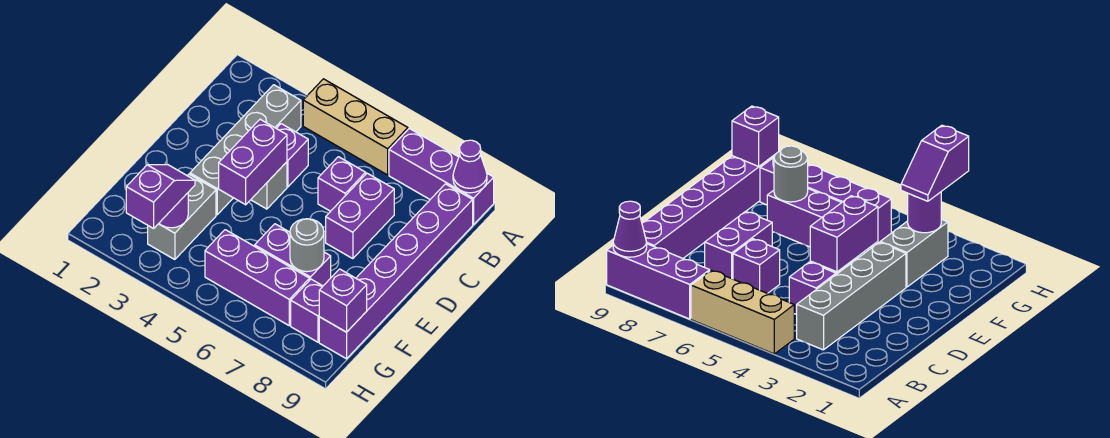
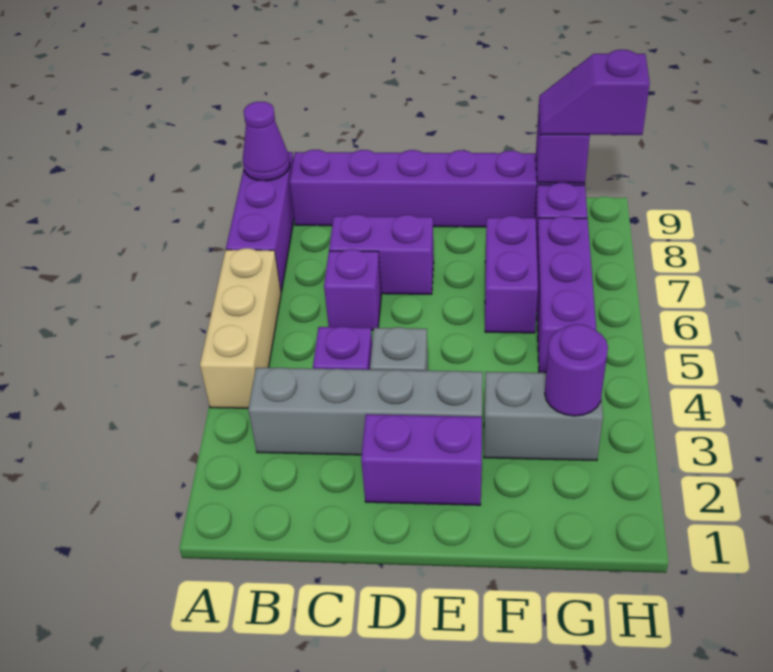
purple 1x2 brick [219,119,287,205] -> purple 1x2 brick moved to [361,414,482,505]
grey 1x1 round brick [290,219,324,272] -> none
purple 1x2 slope [126,165,195,228] -> purple 1x2 slope moved to [539,50,650,135]

